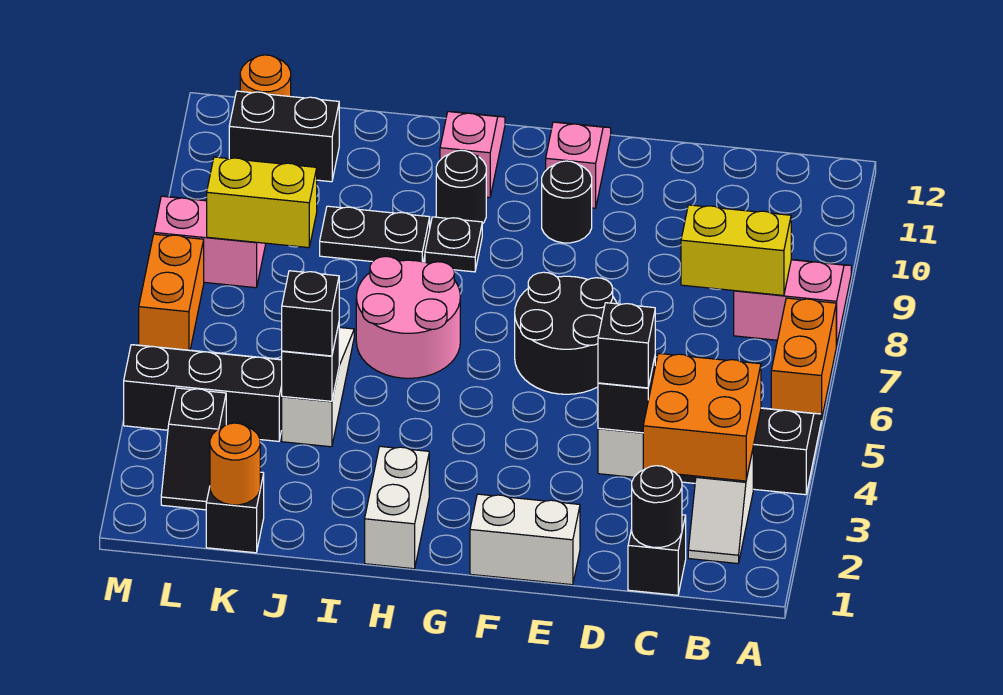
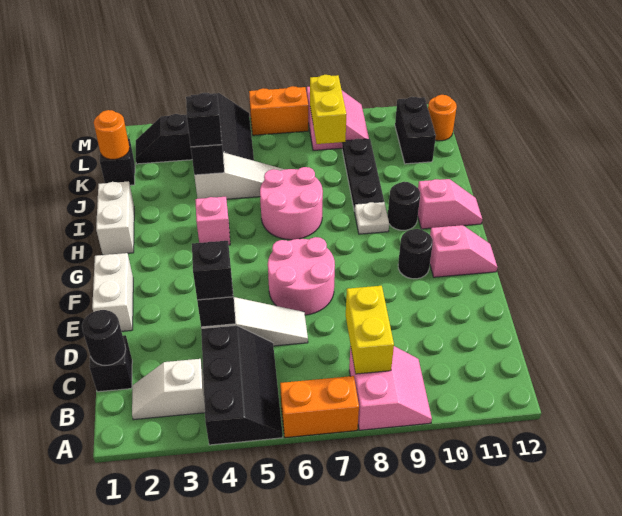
orange 2x2 brick [643,353,761,481] -> none
black 2x2 round brick [515,272,617,394] -> pink 2x2 round brick [268,237,335,315]
white 1x2 brick [365,446,429,569] -> white 1x2 brick turned to [96,181,134,255]
none -> pink 1x1 brick [195,197,230,245]
black 1x1 plate [425,217,482,272] -> white 1x1 plate [354,202,389,234]
black 1x2 plate [320,206,430,262] -> black 1x3 plate [342,139,384,211]

